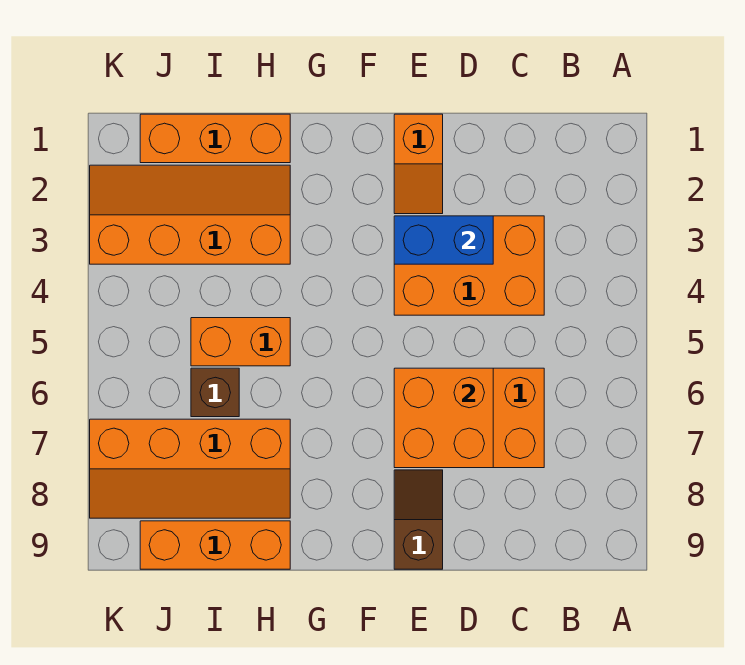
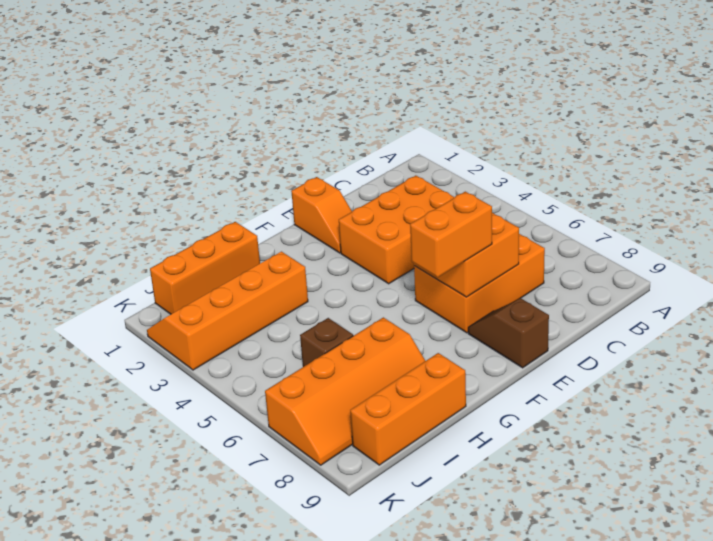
blue 1x2 brick [394,216,493,264] -> none
orange 1x2 brick [191,318,290,366] -> orange 1x2 brick moved to [410,192,492,277]

